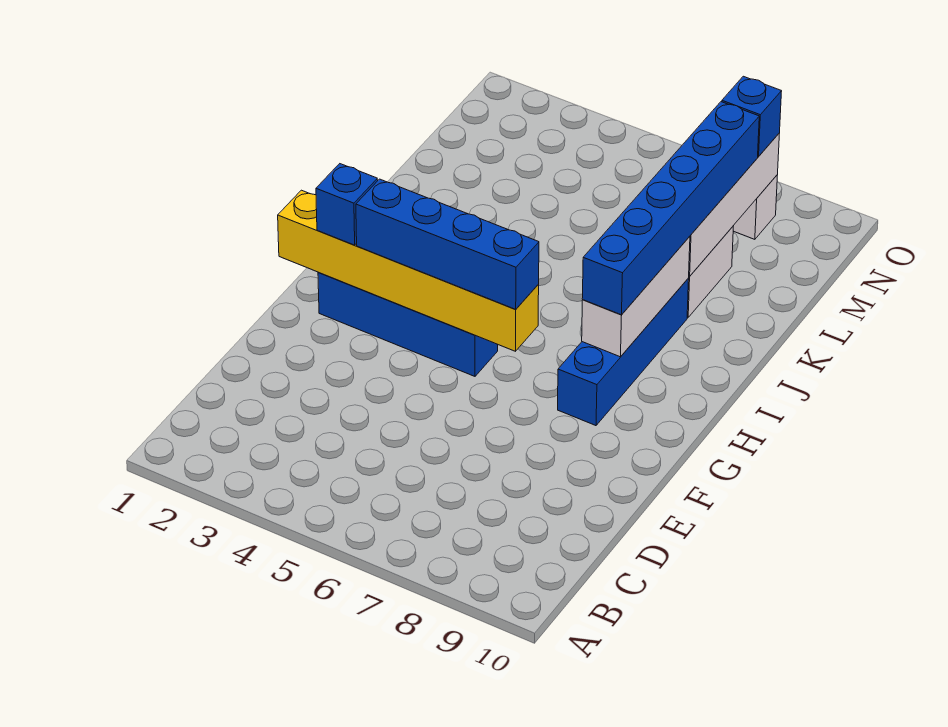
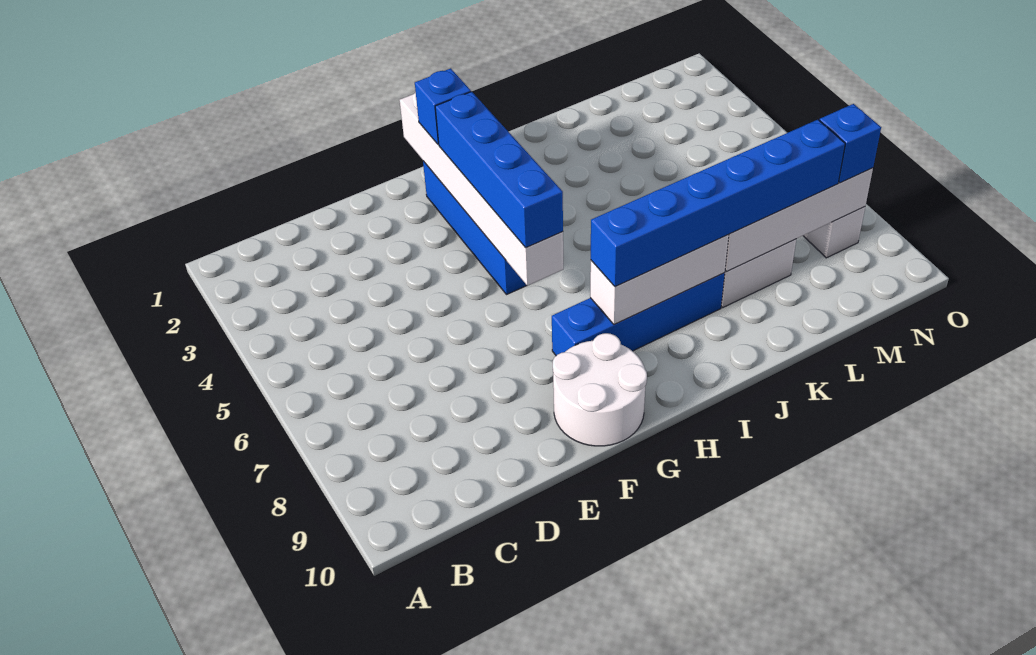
none -> white 2x2 round brick [553,333,647,446]
yellow 1x6 brick [278,190,539,351] -> white 1x6 brick [400,92,563,286]

